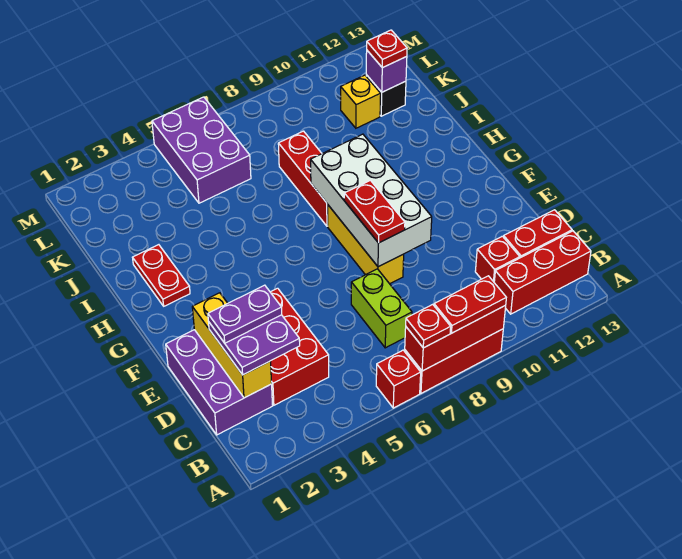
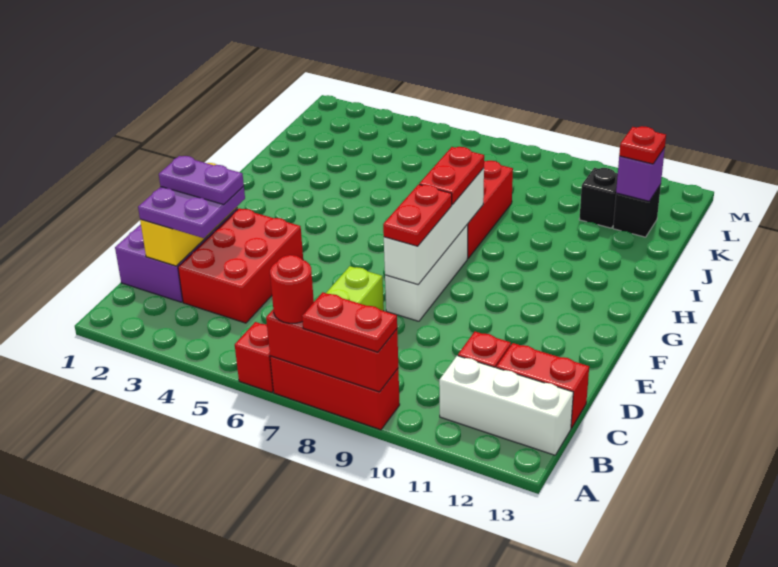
red 1x1 plate [406,304,451,348] -> red 1x1 round brick [270,255,314,323]
red 1x3 brick [494,231,591,314] -> white 1x3 brick [439,356,573,455]
yellow 1x3 brick [328,205,404,284] -> white 1x3 brick [385,224,468,321]
white 2x4 brick [311,134,432,267] -> white 1x4 brick [384,168,484,285]
red 1x2 plate [133,245,190,306] -> red 1x2 plate moved to [419,147,484,205]
purple 2x3 brick [152,97,251,203] -> none
yellow 1x1 brick [341,75,381,128] -> black 1x1 brick [579,168,618,228]

